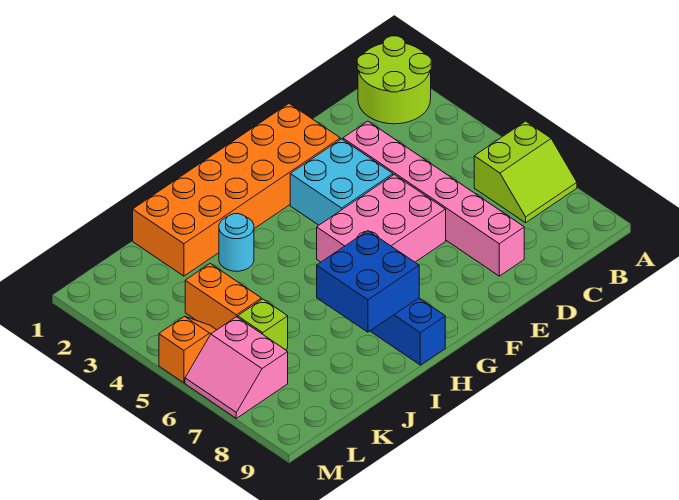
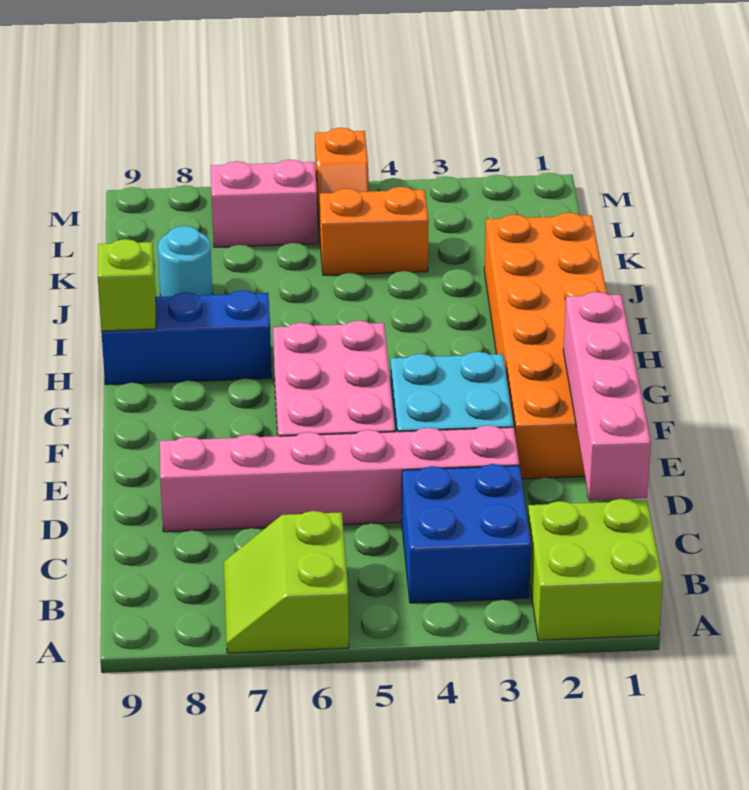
lime 2x2 round brick [357,36,431,124] -> lime 2x2 brick [528,499,663,640]
none -> pink 1x4 brick [563,292,651,500]
blue 2x2 brick [317,231,419,332] -> blue 2x2 brick moved to [402,464,531,603]
cyan 1x1 round brick [219,214,254,271] -> cyan 1x1 round brick moved to [158,226,213,297]
lime 1x1 brick [238,299,288,350] -> lime 1x1 brick moved to [98,239,156,331]

